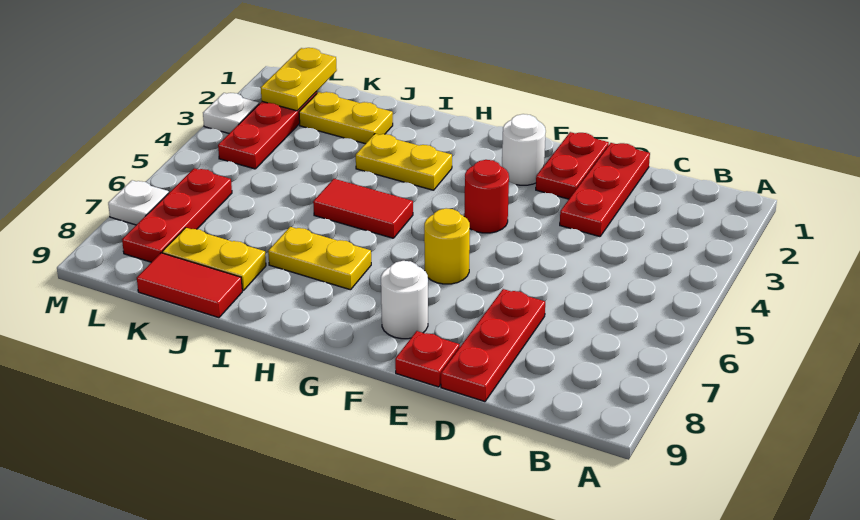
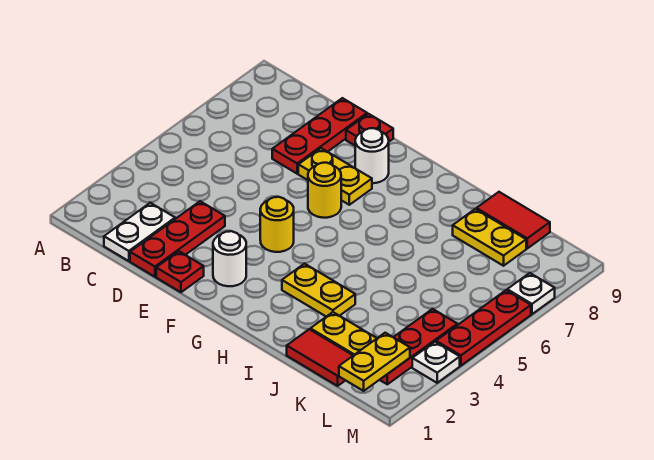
none -> white 1x2 plate [104,203,175,261]
red 1x2 plate [536,132,609,199] -> red 1x1 plate [156,251,204,292]
red 1x1 round brick [464,160,509,233] -> yellow 1x1 round brick [260,197,294,252]
red 1x2 tile [313,179,413,238] -> red 1x2 tile moved to [287,329,353,386]
yellow 1x2 plate [268,227,371,290] -> yellow 1x2 plate moved to [298,148,372,205]
red 1x3 plate [122,168,232,262] -> red 1x3 plate moved to [436,290,531,366]

